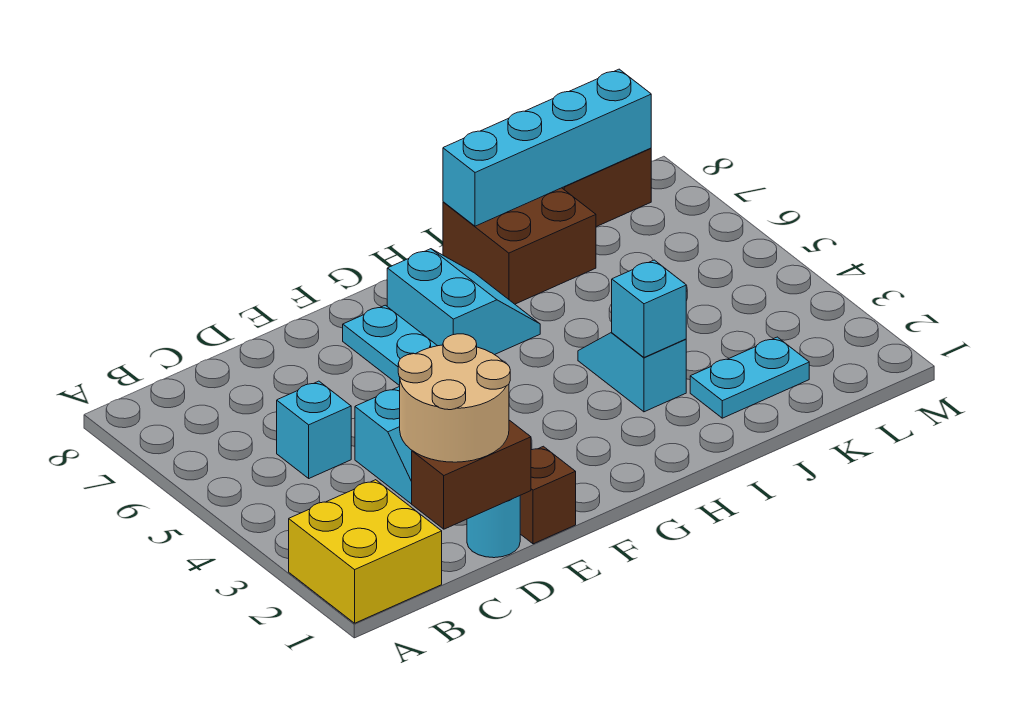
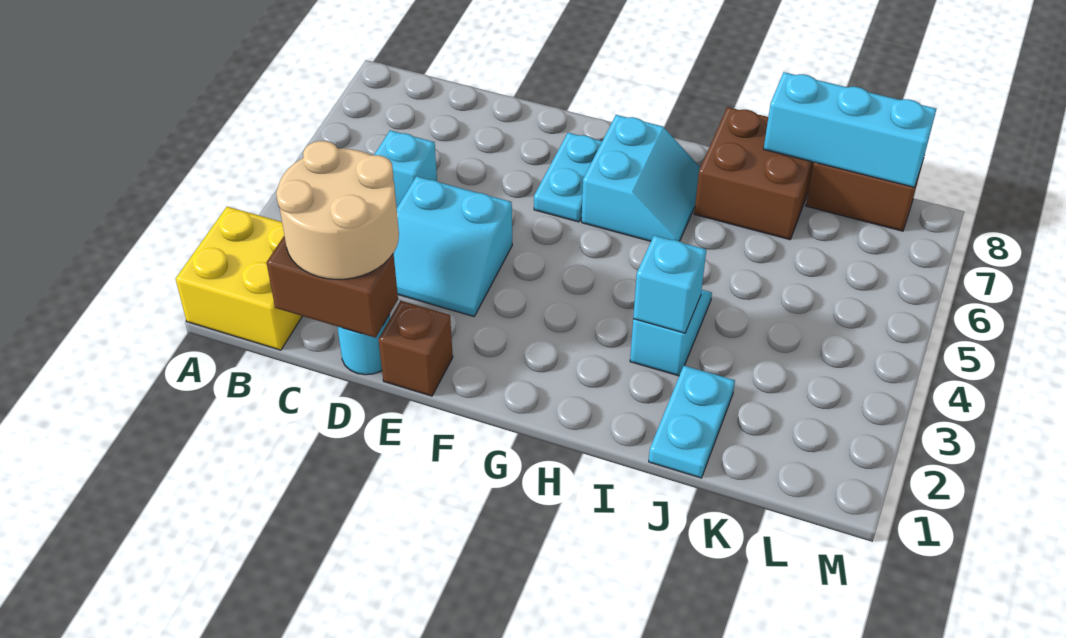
cyan 1x4 brick [443,69,651,226] -> cyan 1x3 brick [764,72,936,187]
cyan 1x2 plate [690,337,809,418] -> cyan 1x2 plate turned to [649,366,735,478]

